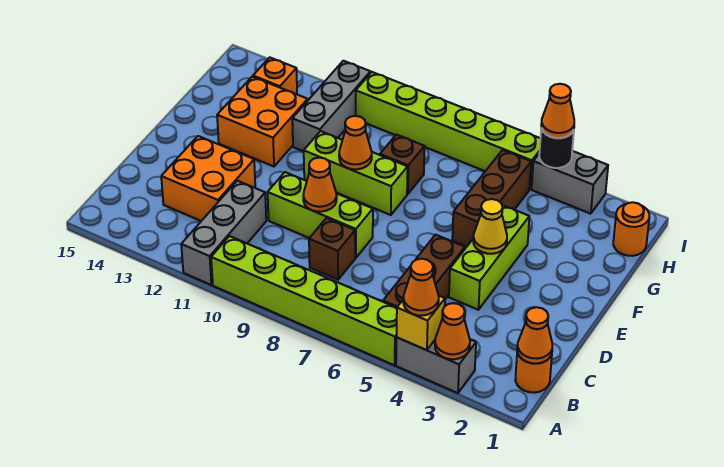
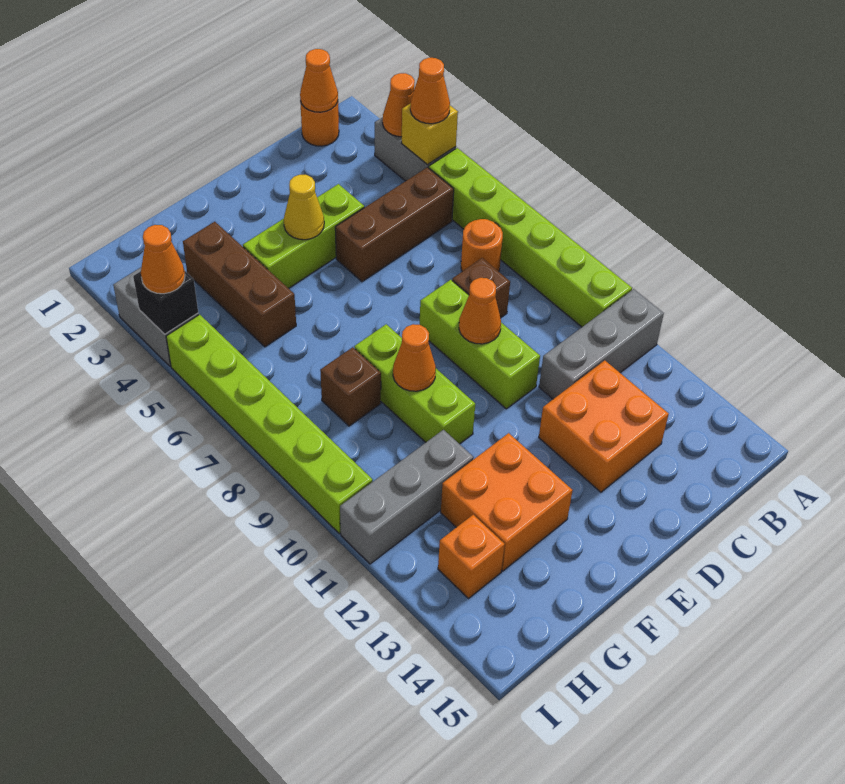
brown 1x3 brick [452,150,531,247] -> brown 1x3 brick turned to [183,222,296,347]
orange 1x1 round brick [613,202,649,256] -> orange 1x1 round brick moved to [461,219,503,272]
black 1x1 round brick [539,128,574,168] -> black 1x1 brick [133,270,198,334]

